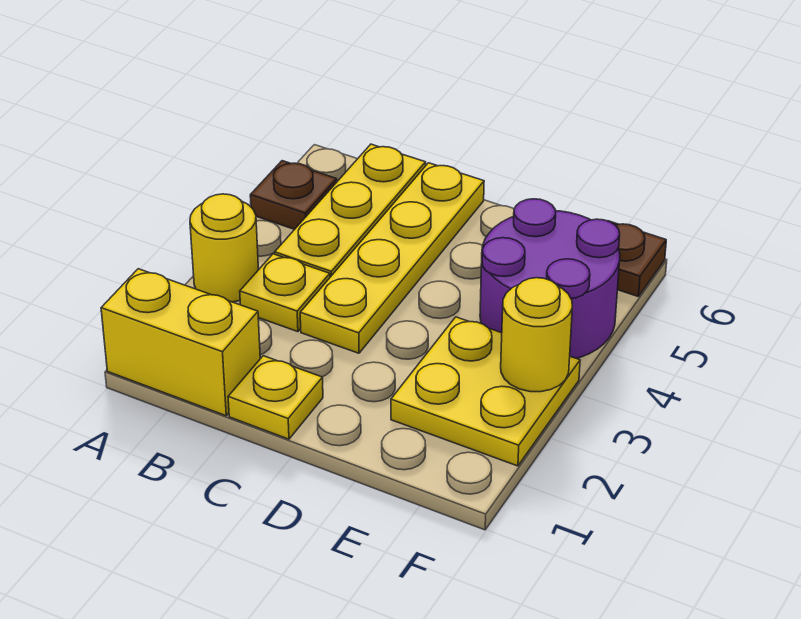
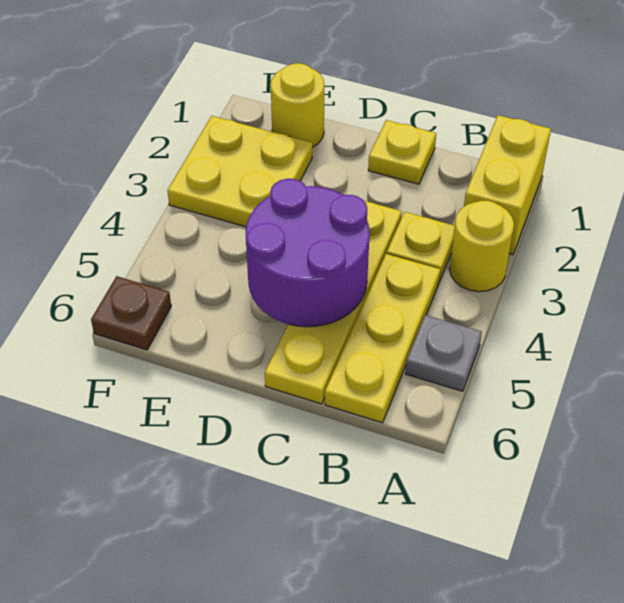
yellow 1x2 brick [101,269,260,416] -> yellow 1x2 brick turned to [464,115,551,255]
brown 1x1 plate [250,161,337,229] -> grey 1x1 plate [406,315,482,391]
purple 2x2 round brick [480,199,620,358] -> purple 2x2 round brick moved to [246,179,370,327]
yellow 1x1 round brick [501,278,572,392] -> yellow 1x1 round brick moved to [271,63,324,147]

